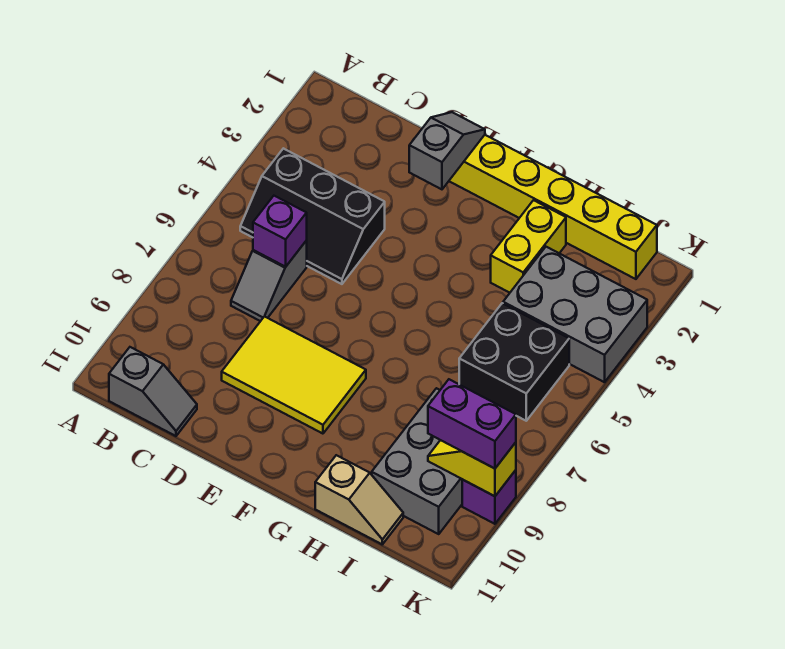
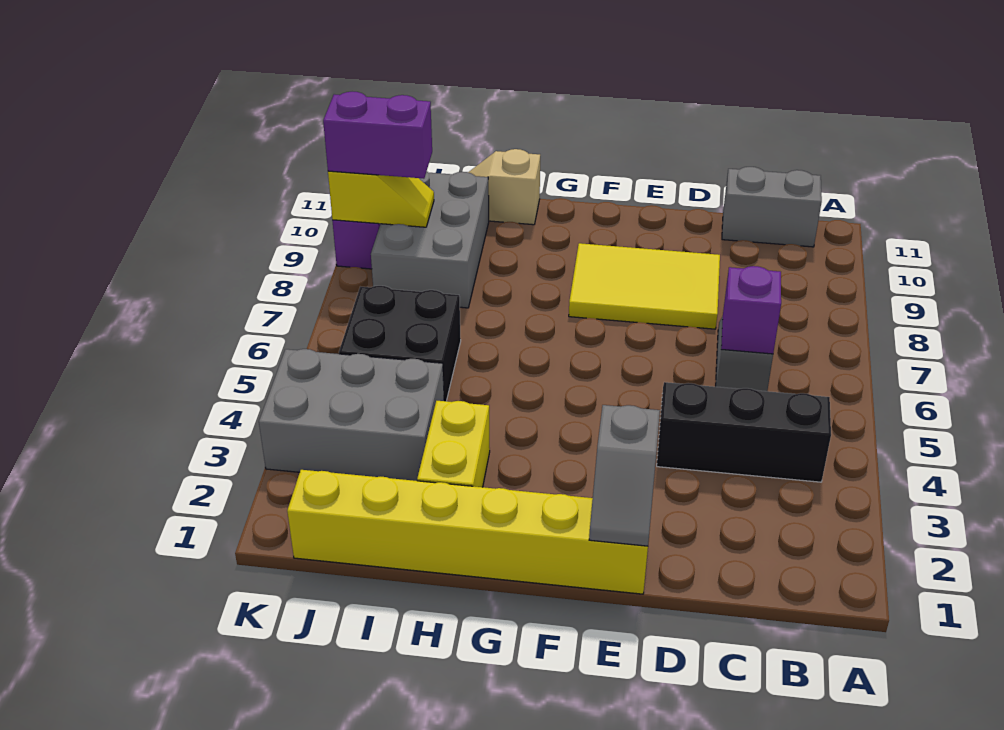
grey 1x2 slope [109,347,197,436] -> grey 1x2 brick [722,167,822,247]

